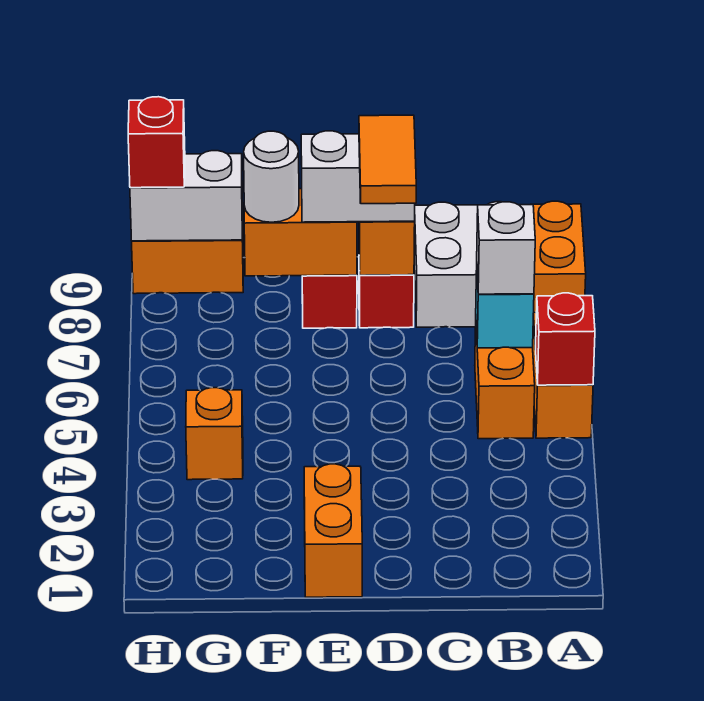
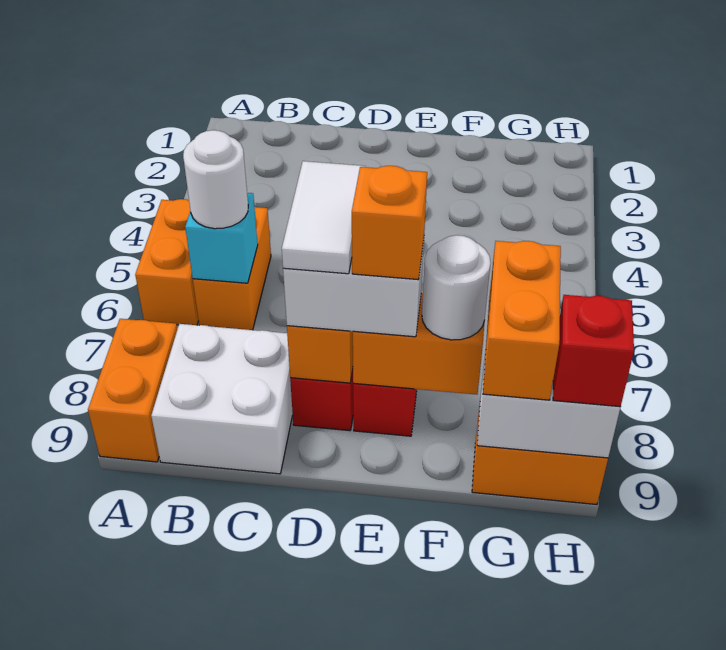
red 1x1 brick [536,293,595,385] -> none
white 1x1 brick [477,202,535,294] -> white 1x1 round brick [183,130,248,229]
orange 1x2 tile [359,115,416,204] -> white 1x2 tile [282,161,365,274]
orange 1x2 brick [304,464,362,597] -> orange 1x2 brick moved to [483,241,561,400]
orange 1x1 brick [186,388,243,480] -> orange 1x1 brick moved to [352,166,427,280]

